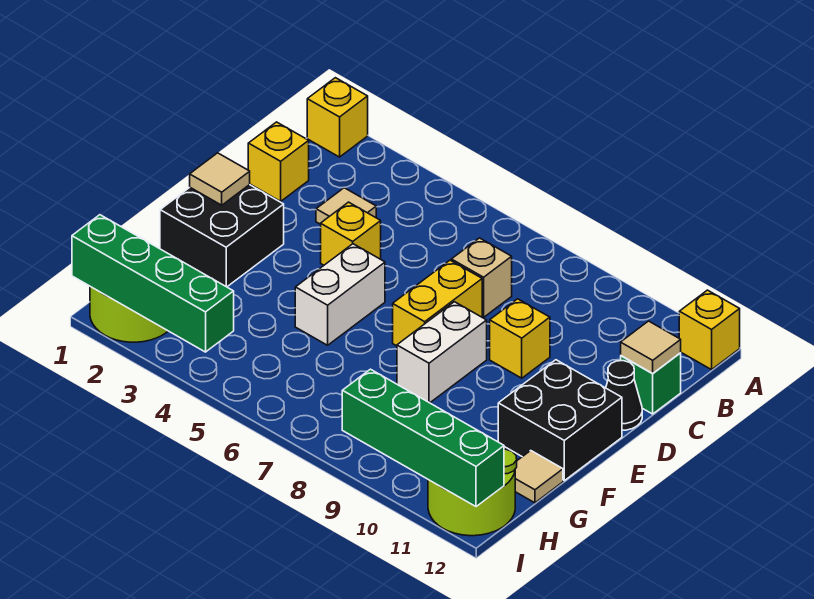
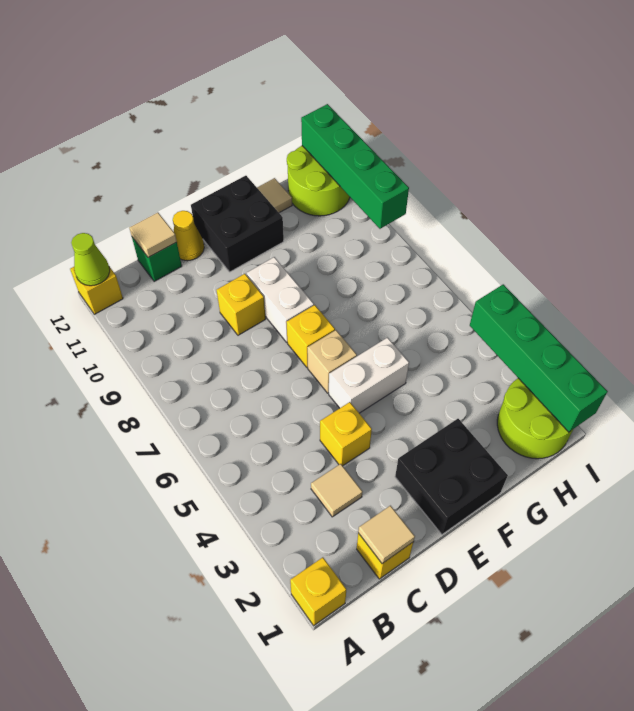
none -> lime 1x1 cone [71,233,110,286]
tan 1x1 brick [451,238,512,317] -> tan 1x1 brick moved to [307,330,357,393]
yellow 1x2 brick [393,260,482,346] -> yellow 1x1 brick [286,305,335,367]
black 1x1 cone [606,361,642,430] -> yellow 1x1 cone [173,211,204,261]
tan 1x1 tile [190,153,250,205] -> tan 1x1 tile moved to [358,506,415,564]
white 1x2 brick [397,302,487,403] -> white 1x2 brick turned to [246,257,314,342]

